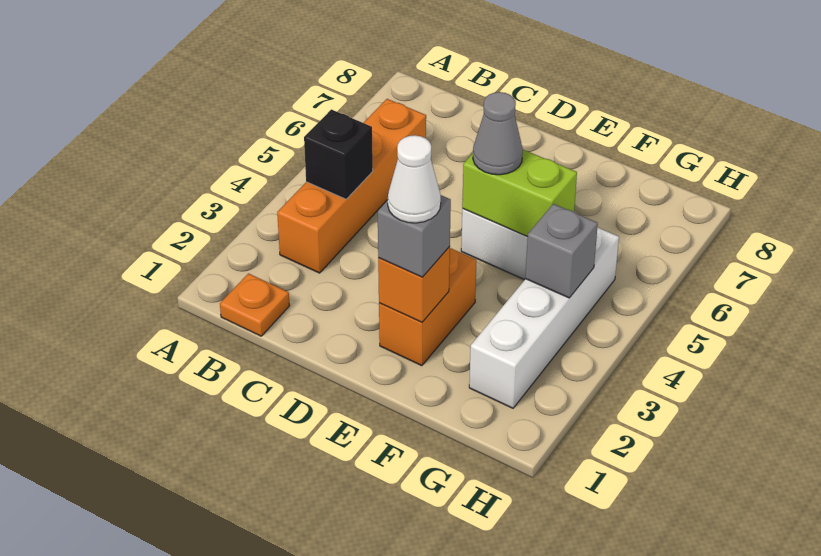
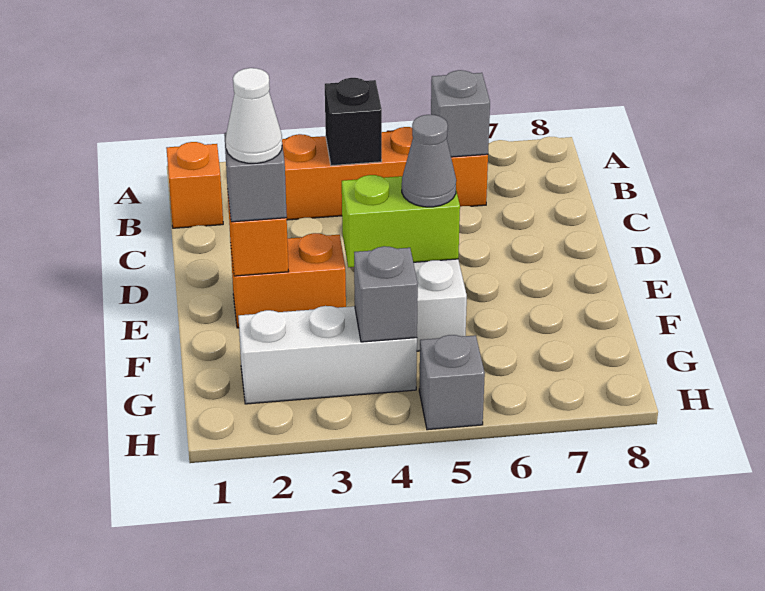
orange 1x1 plate [220,274,290,336] -> orange 1x1 brick [166,142,223,228]
none -> grey 1x1 brick [431,70,490,157]
lime 1x2 brick [462,150,577,237] -> lime 1x2 brick turned to [342,175,460,267]
white 1x4 brick [469,227,619,408] -> white 1x3 brick [238,306,417,404]
none -> grey 1x1 brick [419,335,485,430]

